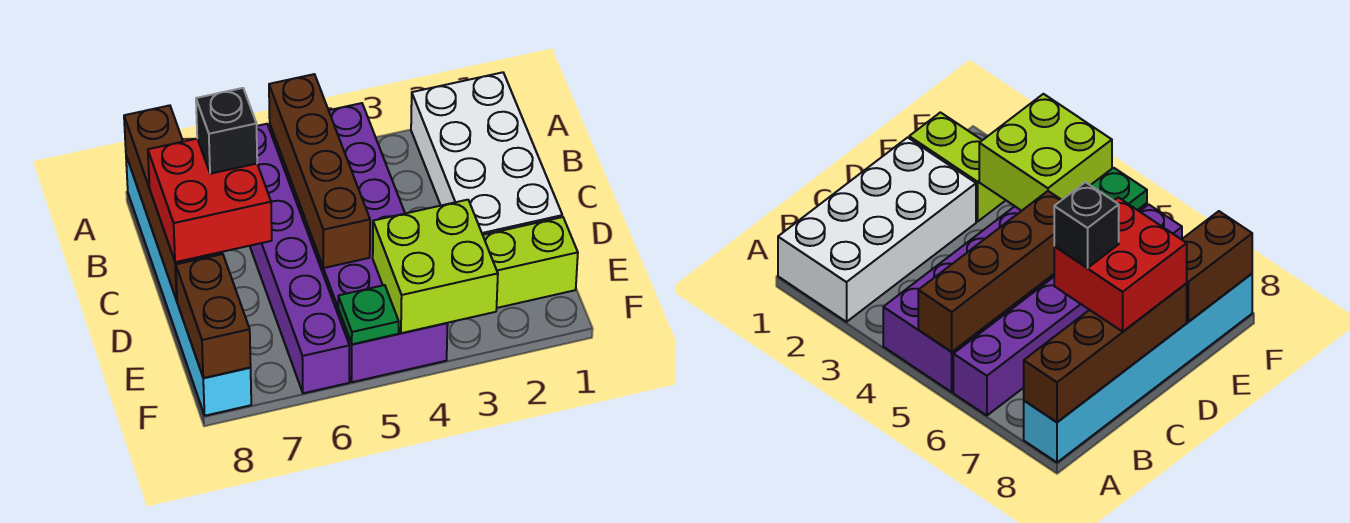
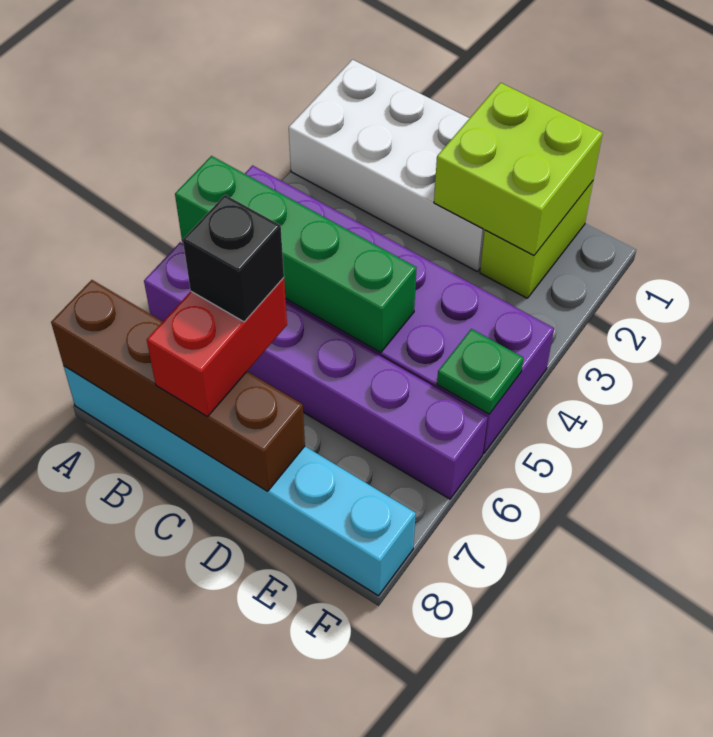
brown 1x4 brick [269,74,370,268] -> green 1x4 brick [175,156,417,353]
red 2x2 brick [148,139,272,262] -> red 1x2 brick [147,278,287,417]
lime 2x2 brick [373,200,498,333] -> lime 2x2 brick moved to [434,83,603,255]
brown 1x2 brick [176,254,251,378] -> none

